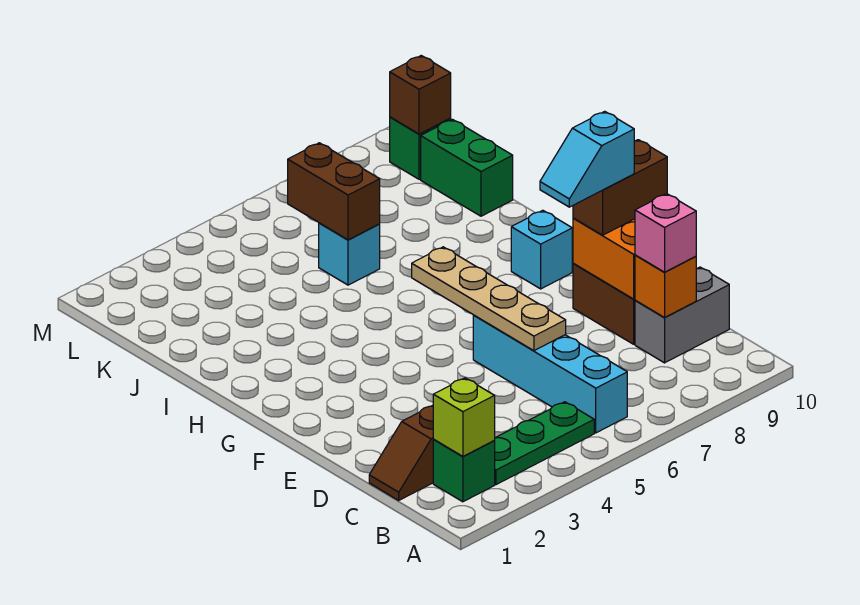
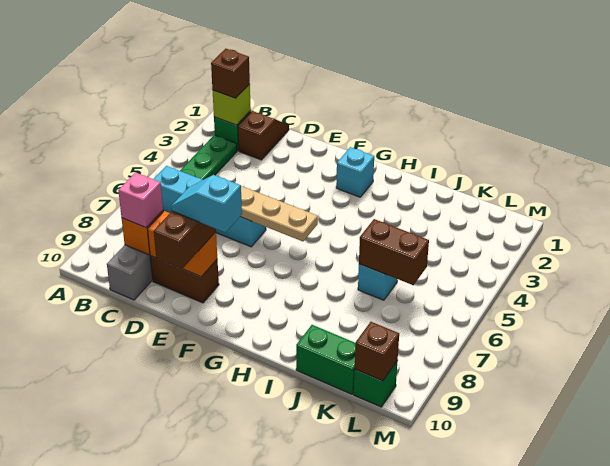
none -> brown 1x1 brick [211,49,250,98]
cyan 1x2 slope [540,111,634,207] -> cyan 1x2 slope turned to [171,175,242,232]
cyan 1x1 brick [511,210,572,289] -> cyan 1x1 brick moved to [336,147,374,197]

